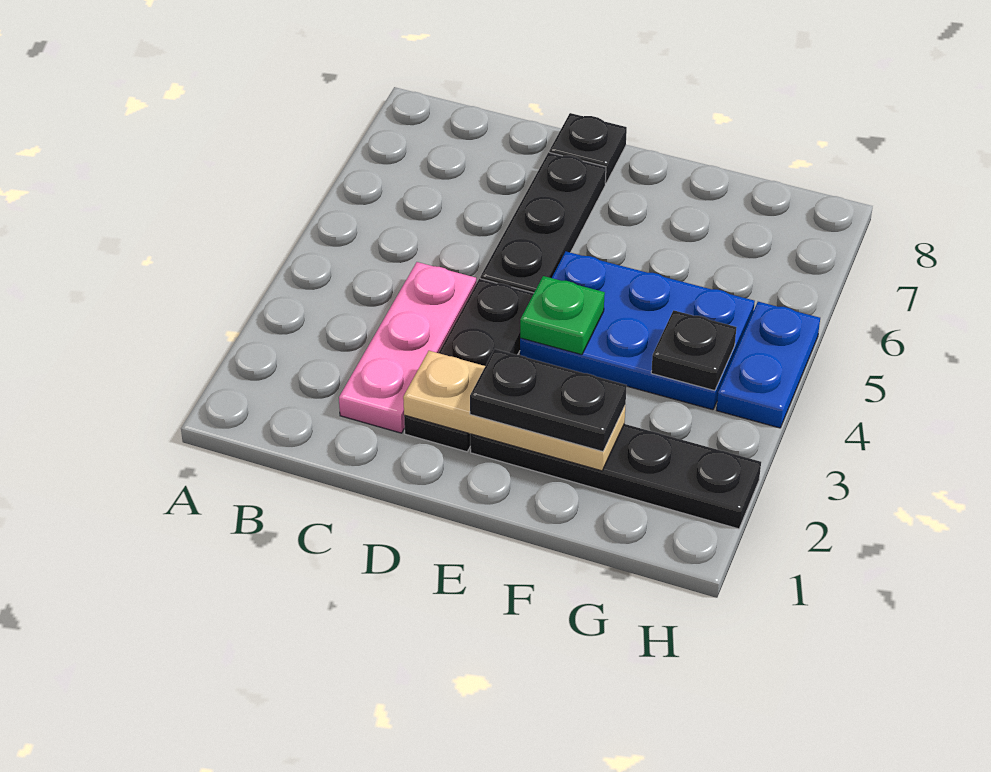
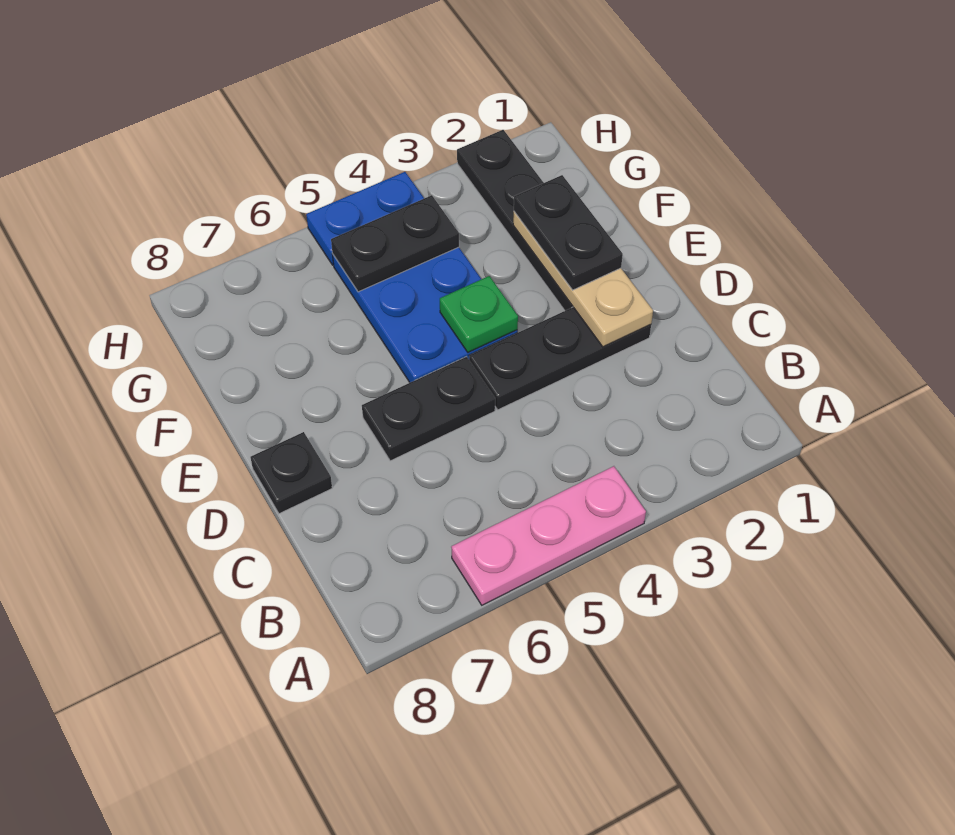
pink 1x3 plate [339,262,476,433] -> pink 1x3 plate moved to [451,466,646,605]
black 1x3 plate [480,152,606,293] -> black 1x2 plate [362,357,495,461]
black 1x1 plate [651,310,736,391] -> black 1x2 plate [331,195,459,292]

